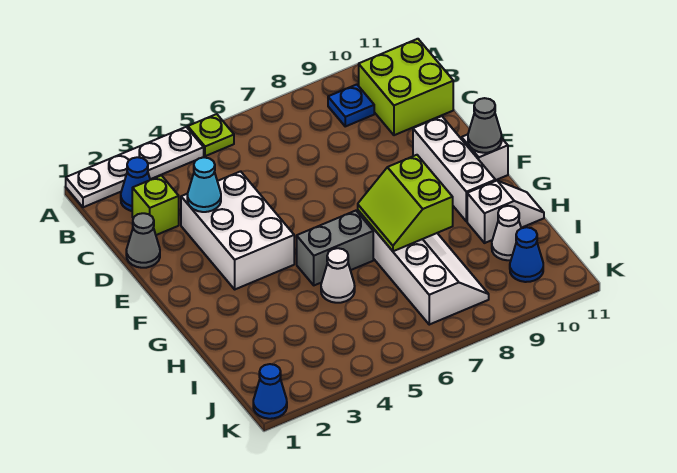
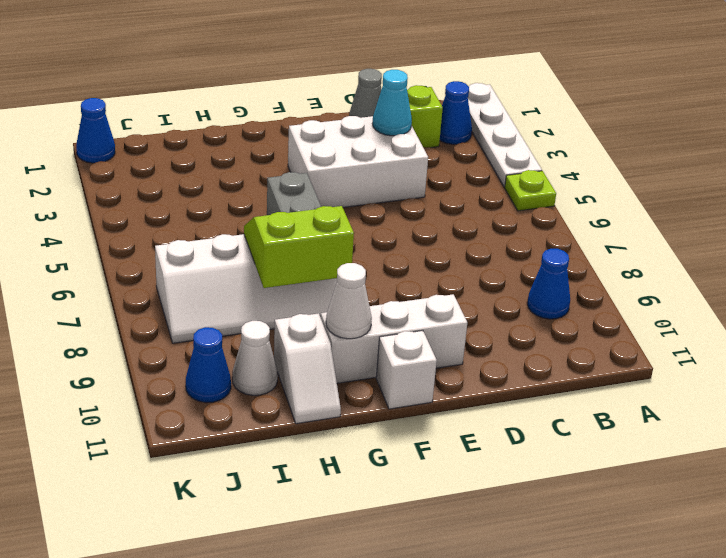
blue 1x1 plate [328,85,374,126] -> blue 1x1 cone [527,249,570,319]
lime 2x2 brick [359,39,453,135] -> none
grey 1x1 cone [468,98,502,153] -> none
white 1x1 cone [321,248,355,303] -> white 1x1 cone moved to [326,263,372,339]

